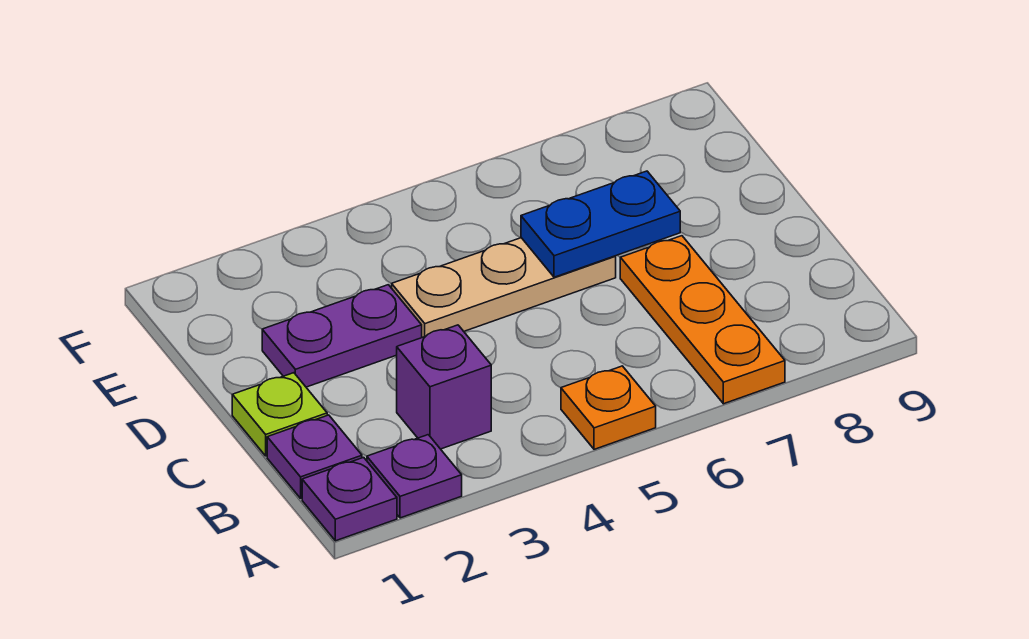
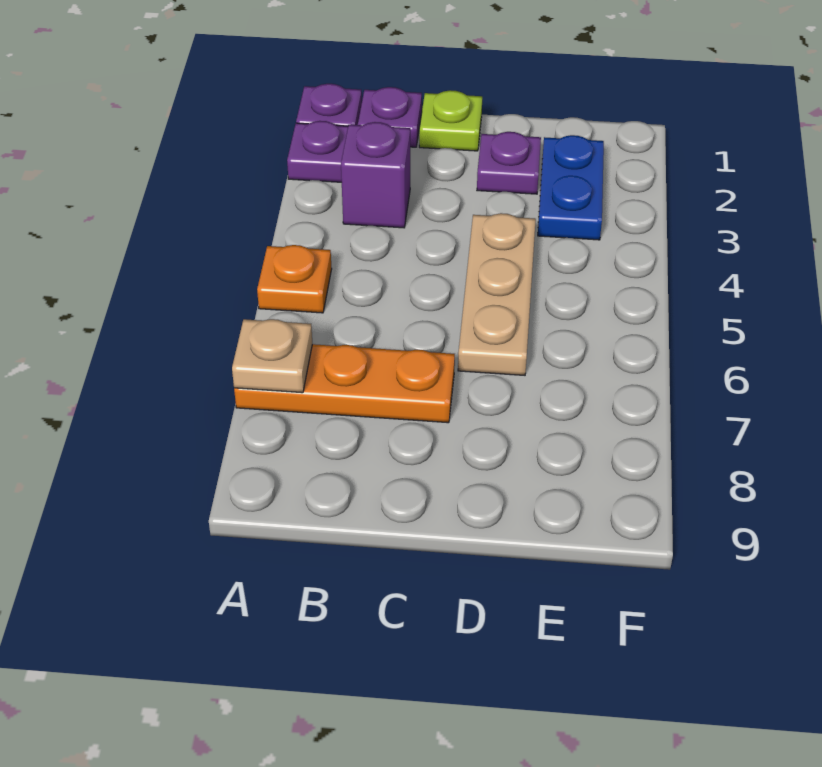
none -> tan 1x1 plate [232,319,312,393]
purple 1x2 plate [262,285,422,387] -> purple 1x1 plate [477,132,541,194]
blue 1x2 plate [521,171,680,277] -> blue 1x2 plate moved to [538,135,604,240]

